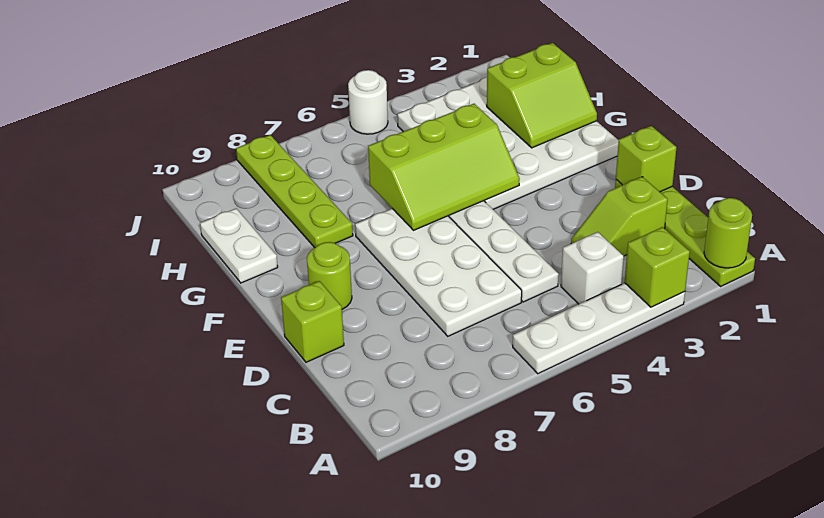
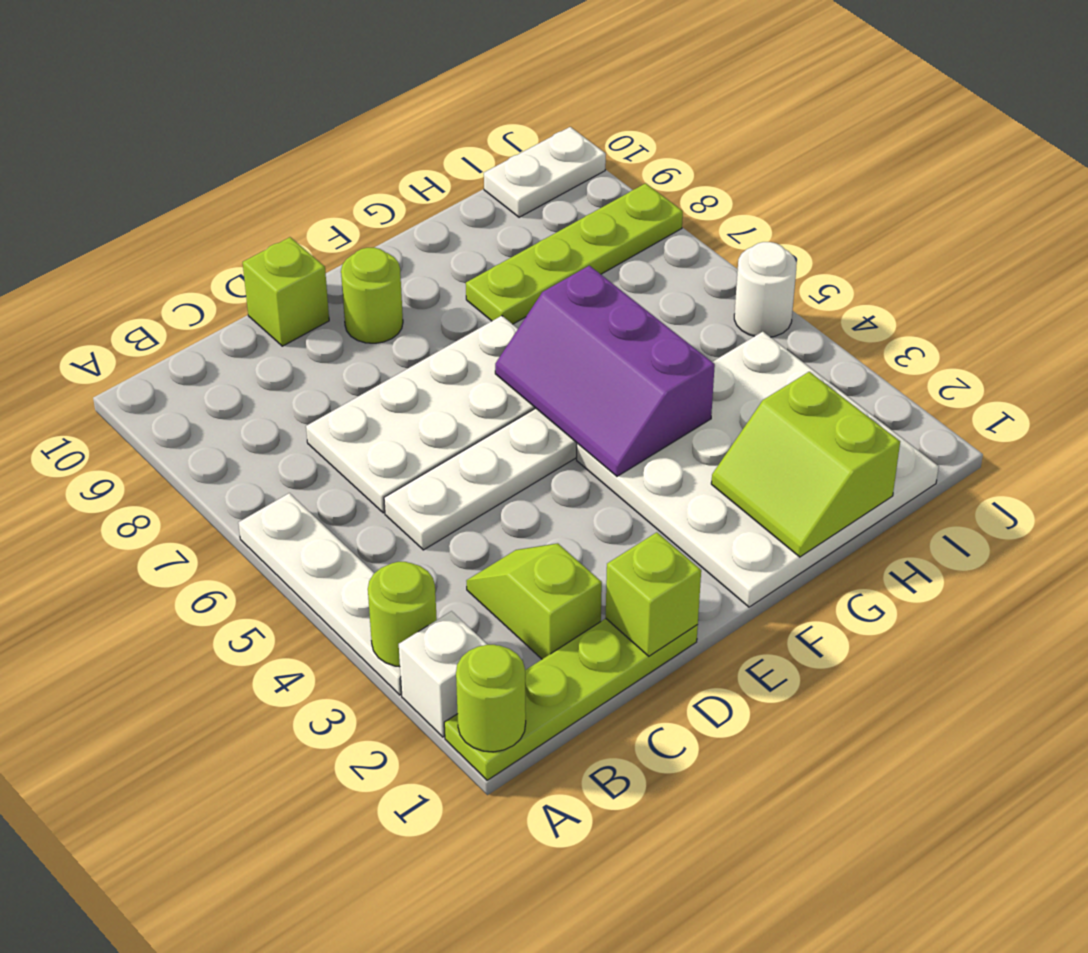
lime 1x1 brick [625,227,690,307] -> lime 1x1 round brick [368,562,437,667]
white 1x1 brick [561,232,624,304] -> white 1x1 brick moved to [399,611,487,737]
lime 2x3 slope [368,104,520,230] -> purple 2x3 slope [495,266,715,476]
white 1x2 plate [200,209,278,283] -> white 1x2 plate moved to [484,127,606,217]

